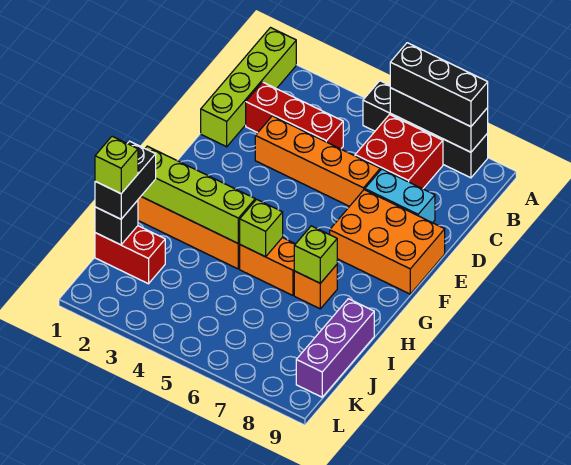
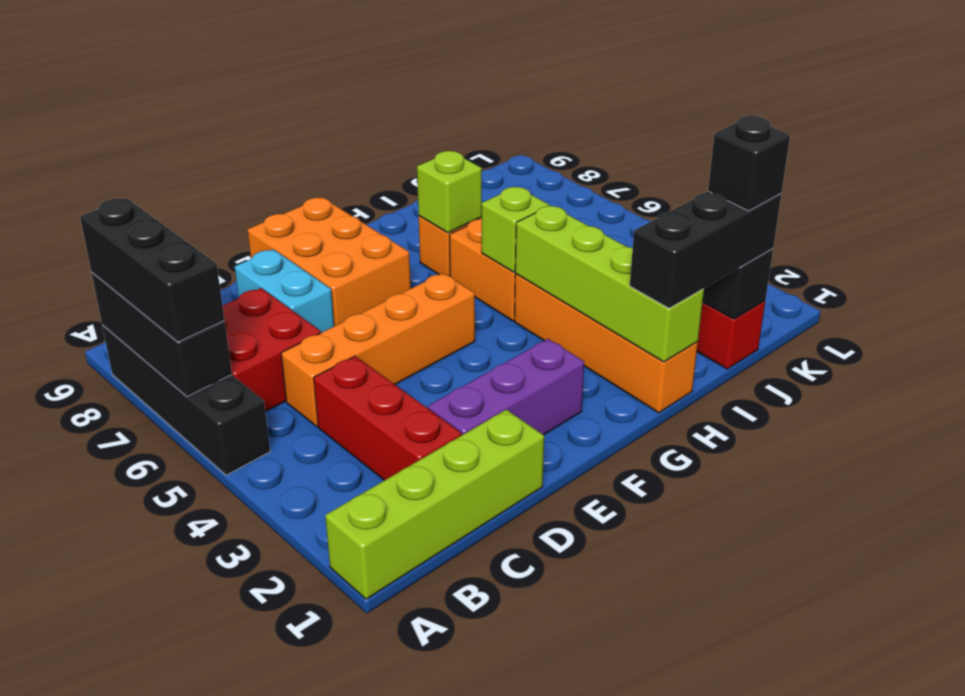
orange 1x4 brick [255,116,380,206] -> orange 1x4 brick turned to [281,273,475,426]
black 1x2 brick [95,141,156,219] -> black 1x3 brick [630,191,781,308]
purple 1x3 brick [296,299,374,397] -> purple 1x3 brick moved to [428,339,584,435]
lime 1x1 brick [95,136,138,194] -> black 1x1 brick [708,116,790,211]

